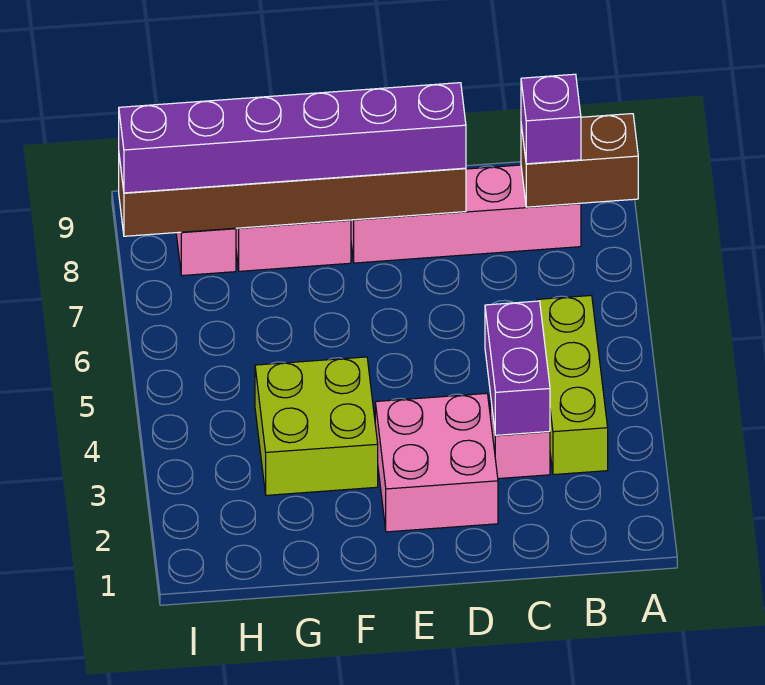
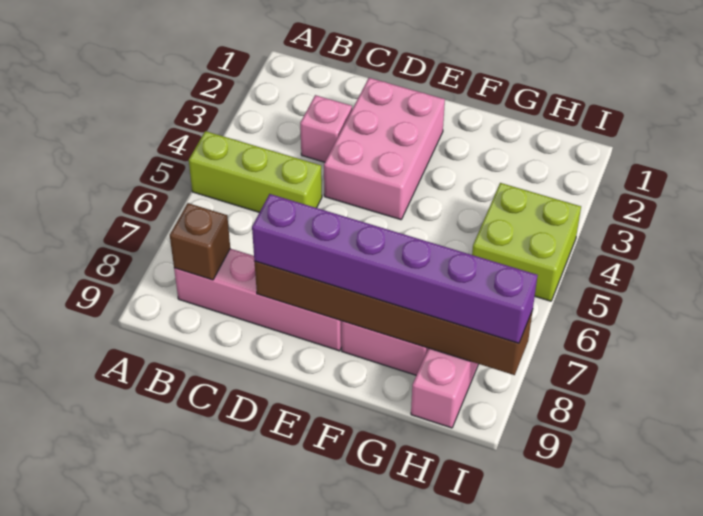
brown 1x2 brick [521,114,638,207] -> brown 1x1 brick [170,203,230,280]
lime 1x3 brick [537,295,608,475] -> lime 1x3 brick turned to [189,131,322,212]
purple 1x1 brick [521,74,581,164] -> none
purple 1x2 brick [485,301,550,435] -> none
pink 2x2 brick [375,393,498,532] -> pink 2x3 brick [324,78,445,220]
lime 2x2 brick [255,357,378,495] -> lime 2x2 brick moved to [472,183,581,301]

